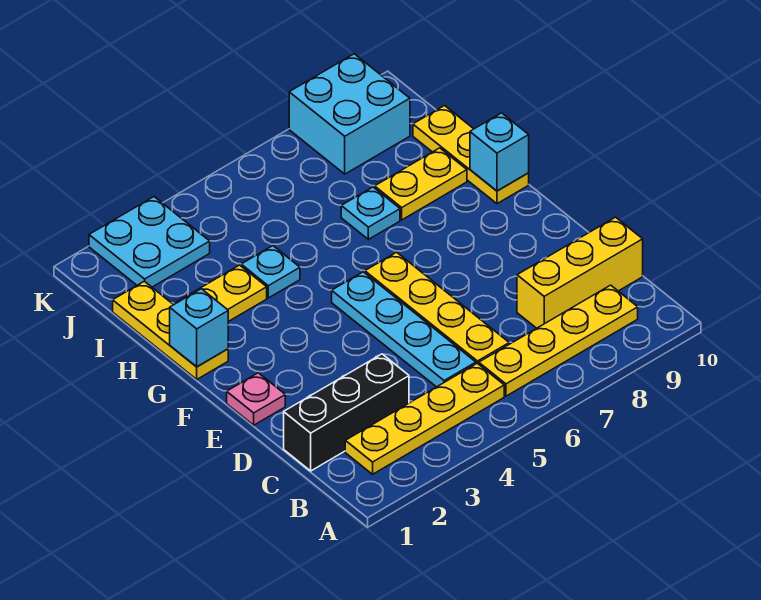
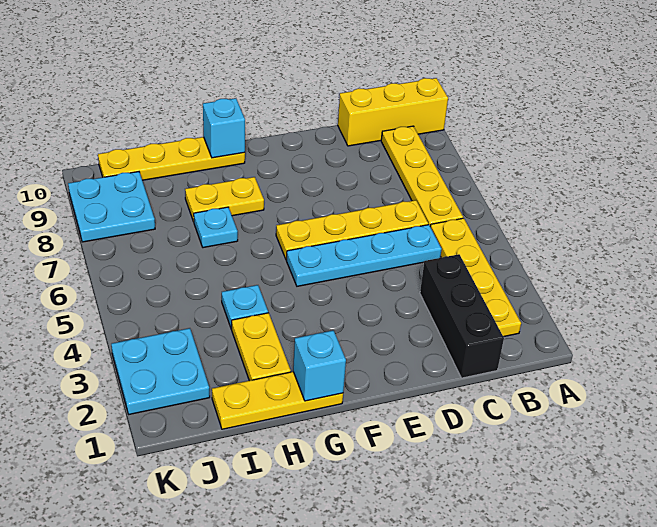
yellow 1x3 brick [517,217,643,328] -> yellow 1x3 brick turned to [338,78,448,146]
pink 1x1 plate [227,373,285,425] -> none
yellow 1x3 plate [413,106,529,204] -> yellow 1x4 plate [98,137,245,180]
yellow 1x2 plate [375,148,467,220] -> yellow 1x2 plate turned to [185,177,264,222]
cyan 2x2 brick [289,54,410,174] -> cyan 2x2 plate [68,172,155,242]

